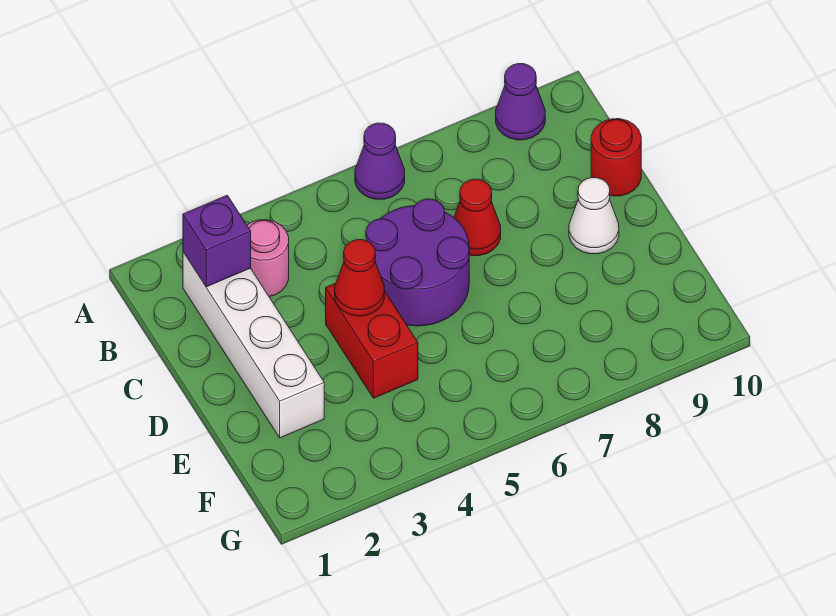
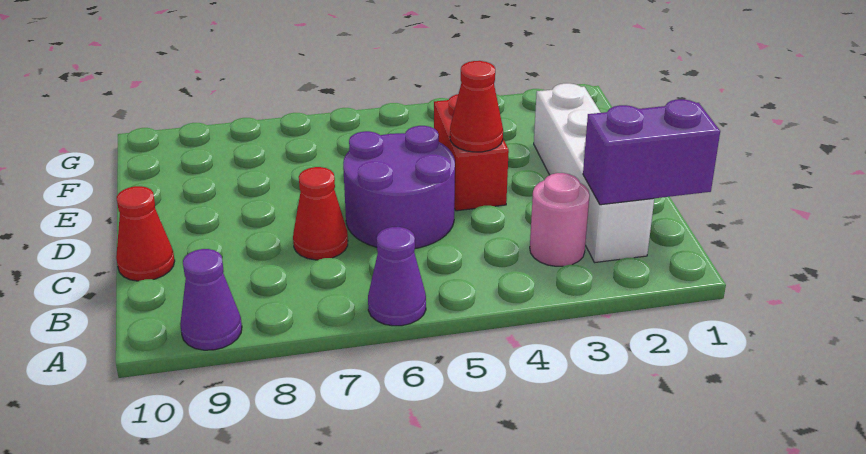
purple 1x1 brick [183,195,251,287] -> purple 1x2 brick [583,99,720,205]
red 1x1 round brick [591,119,641,196] -> red 1x1 cone [116,186,175,281]
white 1x1 cone [569,178,619,254] -> none

